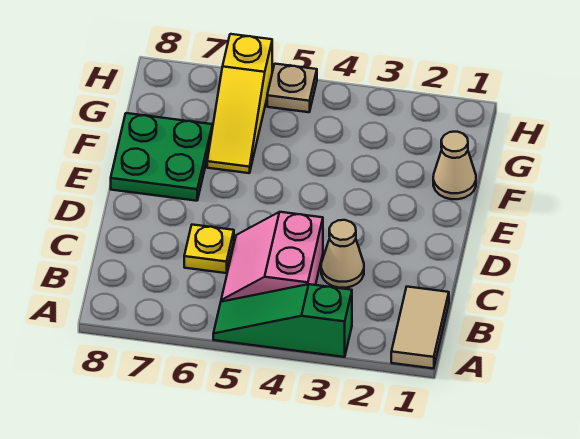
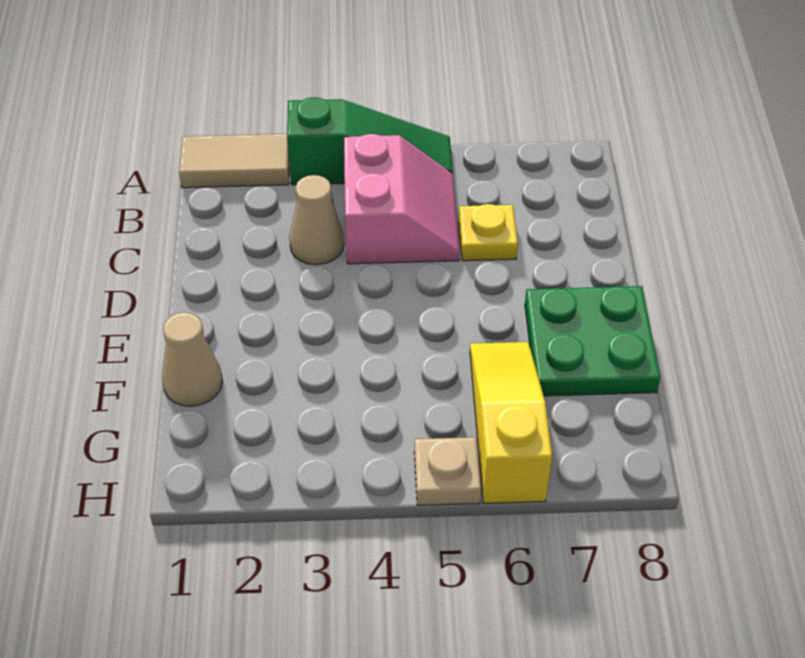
tan 1x2 tile [391,287,449,369] -> tan 1x2 tile turned to [179,134,289,188]

